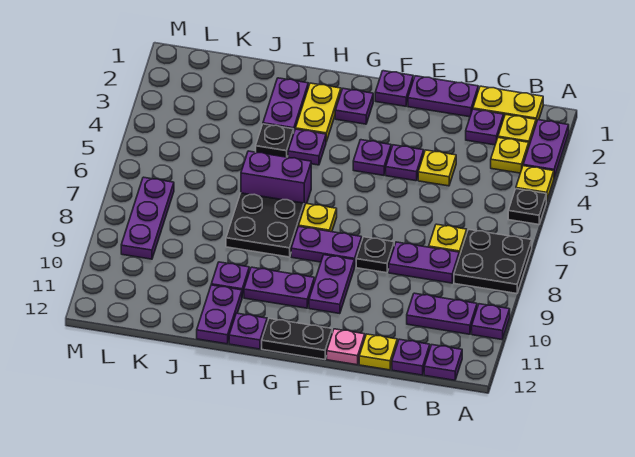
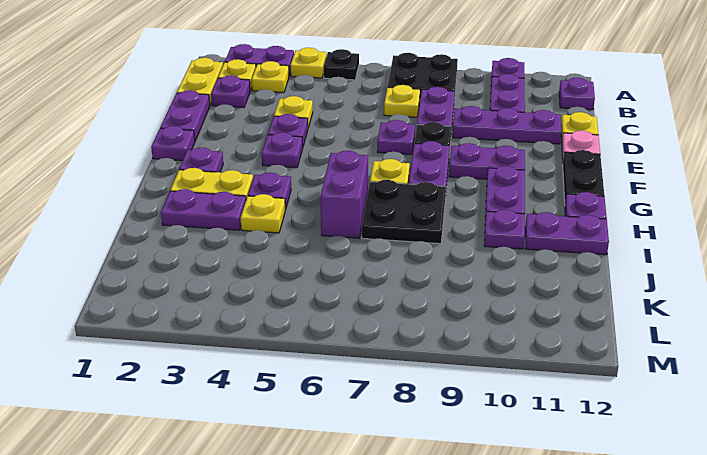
purple 1x1 plate [392,339,430,375] -> purple 1x1 plate moved to [377,120,415,155]
black 1x1 plate [256,124,294,157] -> yellow 1x1 plate [241,194,285,233]
purple 1x3 plate [121,177,174,259] -> purple 1x3 plate moved to [453,106,561,144]

